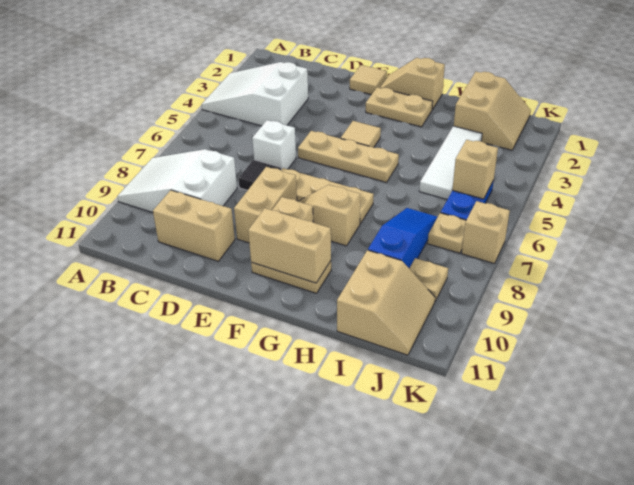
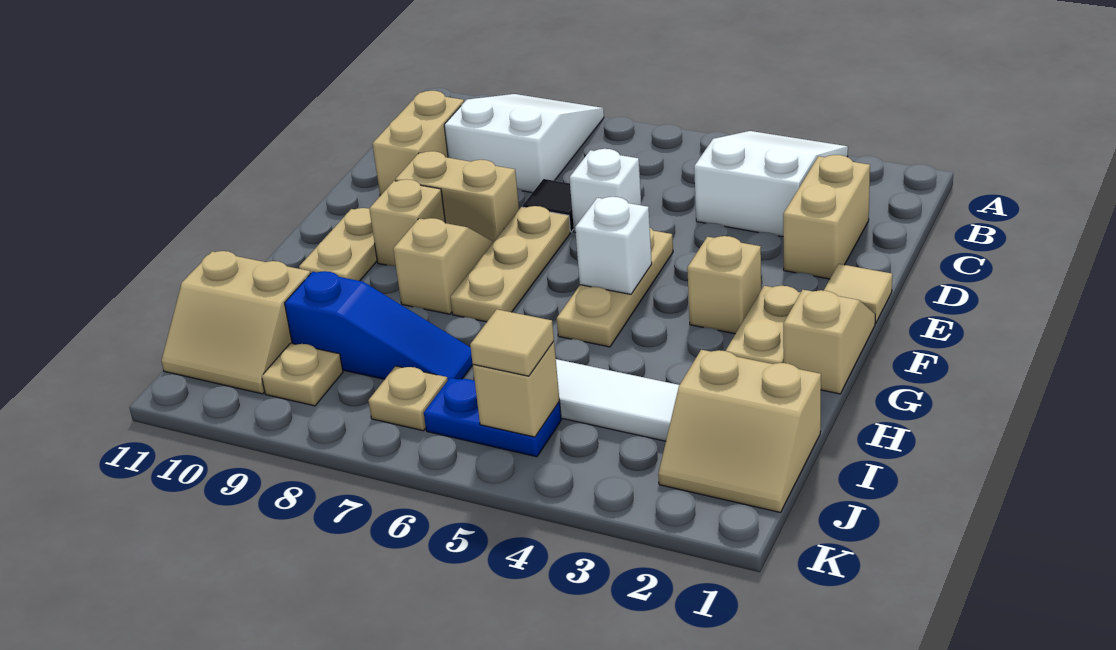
tan 1x1 tile [341,121,381,147] -> tan 1x1 tile moved to [470,309,554,376]
none -> white 1x1 brick [575,197,652,294]
tan 1x2 brick [248,208,331,283] -> tan 1x2 brick moved to [783,155,870,279]
tan 1x1 brick [462,201,510,264] -> tan 1x1 brick moved to [687,236,761,334]

